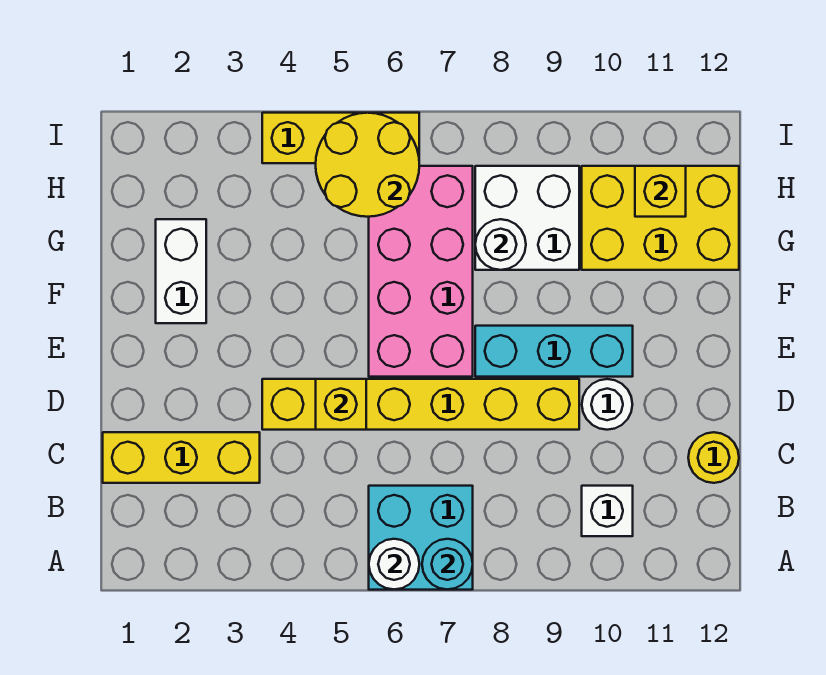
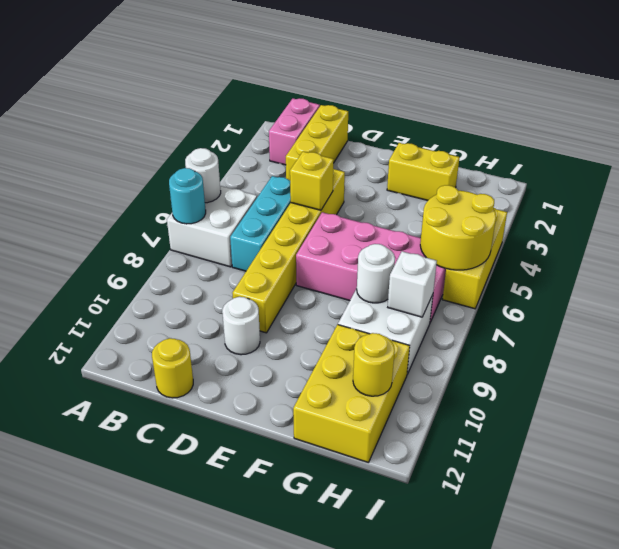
cyan 2x2 brick [369,486,473,590] -> white 2x2 brick [167,186,257,267]
none -> pink 1x2 brick [269,98,320,165]
white 1x1 brick [582,486,633,536] -> white 1x1 brick moved to [388,251,437,317]
cyan 1x3 brick [475,326,633,377] -> cyan 1x3 brick moved to [230,176,291,271]
white 1x2 brick [156,219,206,323] -> yellow 1x2 brick [387,143,459,201]
yellow 1x1 brick [635,166,686,217] -> yellow 1x1 round brick [353,333,395,396]

